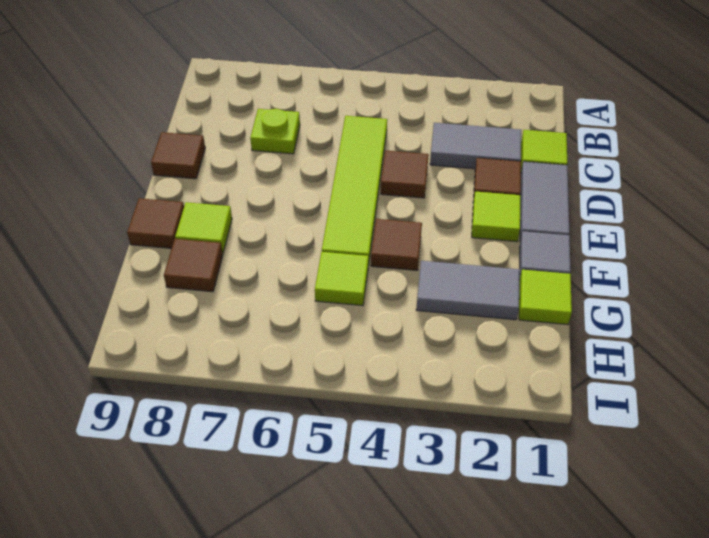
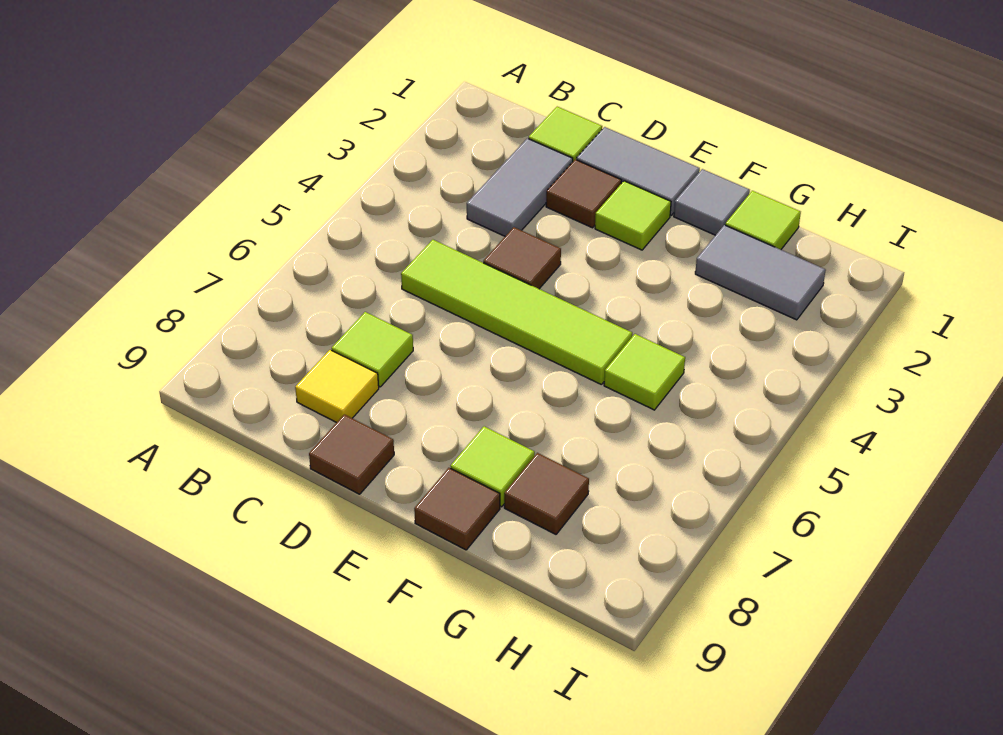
lime 1x1 plate [250,109,300,154] -> lime 1x1 tile [332,312,413,387]
none -> yellow 1x1 tile [295,350,379,423]
brown 1x1 tile [371,219,422,270] -> none
grey 1x2 tile [416,261,520,320] -> grey 1x2 tile turned to [695,225,826,320]

